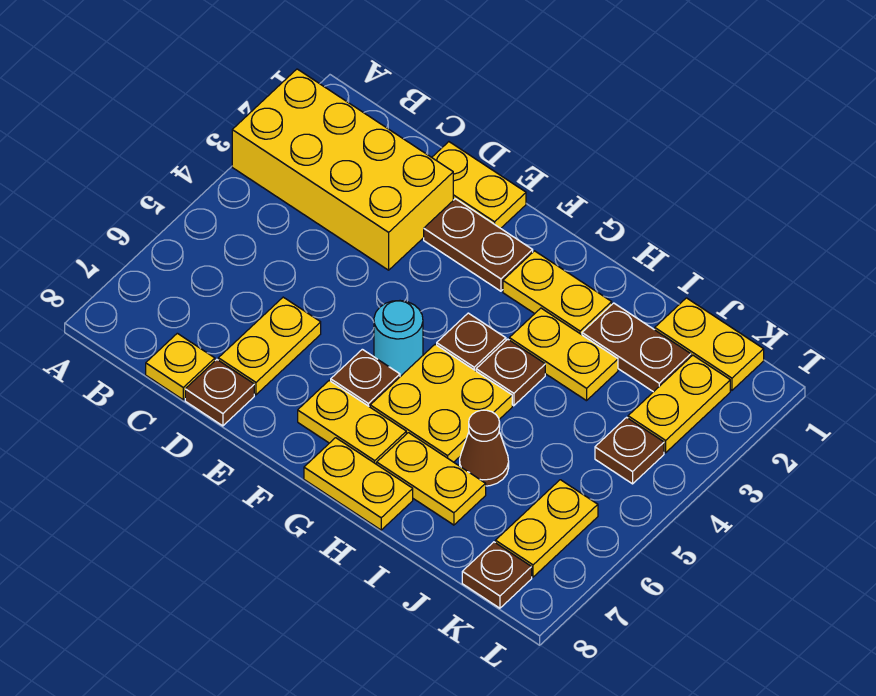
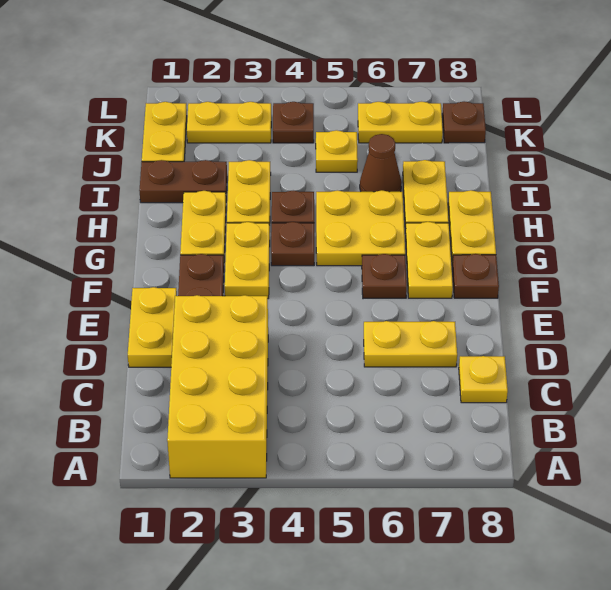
brown 1x1 plate [185,360,254,426] -> brown 1x1 plate moved to [452,254,499,298]
none -> yellow 1x2 plate [225,222,270,298]
cyan 1x1 round brick [374,301,423,377] -> none
brown 1x2 plate [582,303,691,392] -> brown 1x2 plate turned to [139,160,227,203]
none -> yellow 1x1 plate [316,130,358,172]

